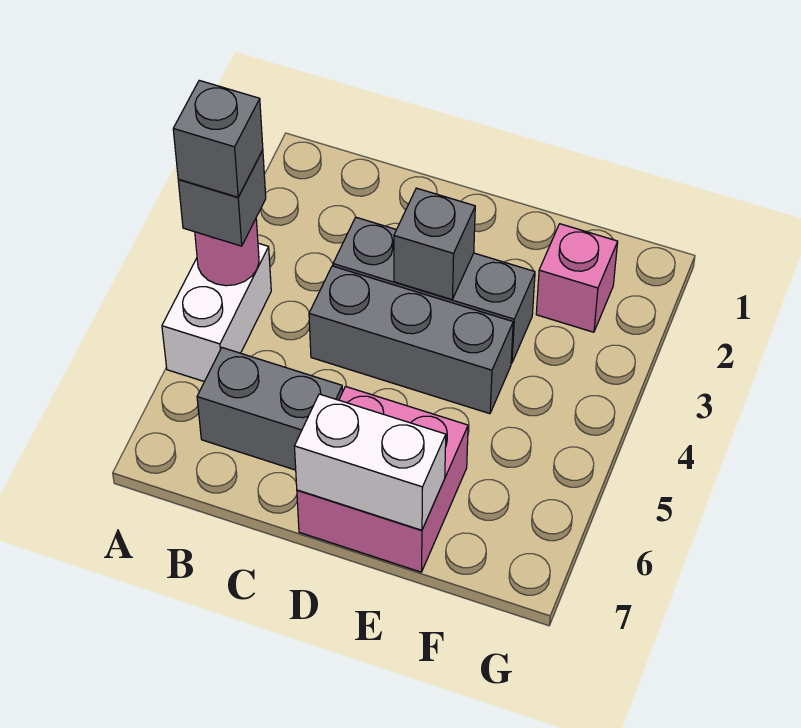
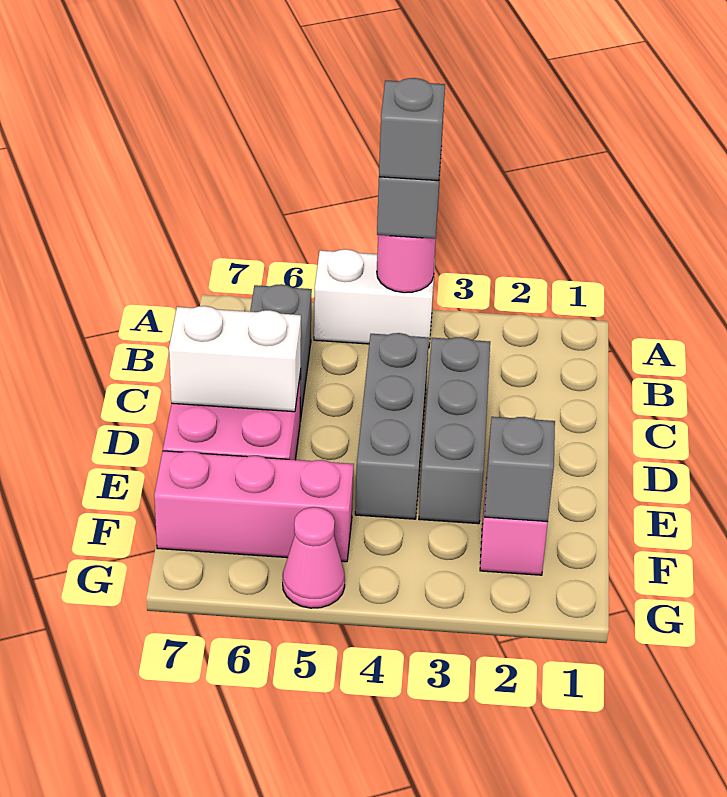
grey 1x1 brick [394,188,475,299] -> grey 1x1 brick moved to [485,417,555,522]
white 1x2 brick [294,394,446,530] -> white 1x2 brick turned to [169,306,301,412]
none -> pink 1x3 brick [154,451,354,562]
none -> pink 1x1 cone [283,507,345,608]

